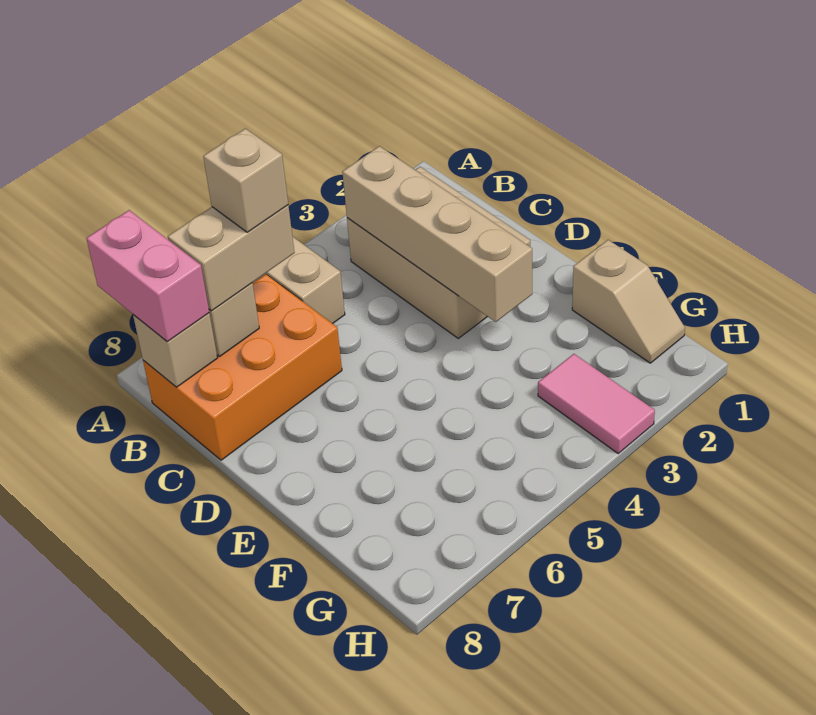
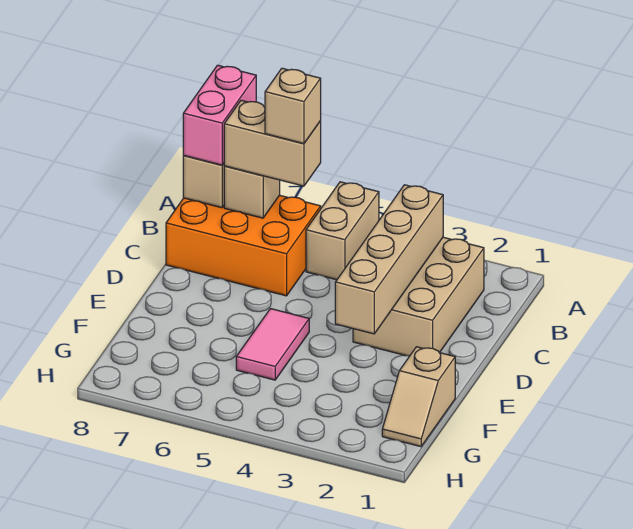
pink 1x2 tile [538,354,655,453] -> pink 1x2 tile moved to [236,309,309,380]

